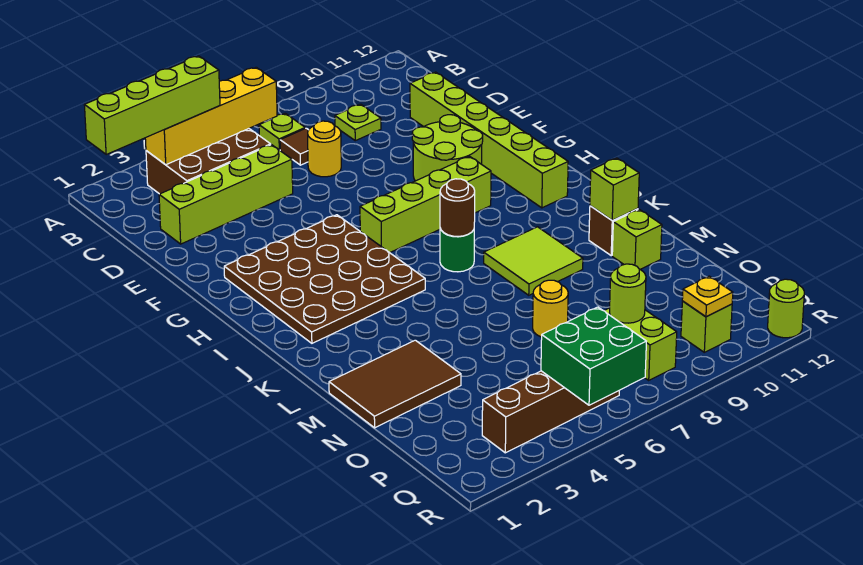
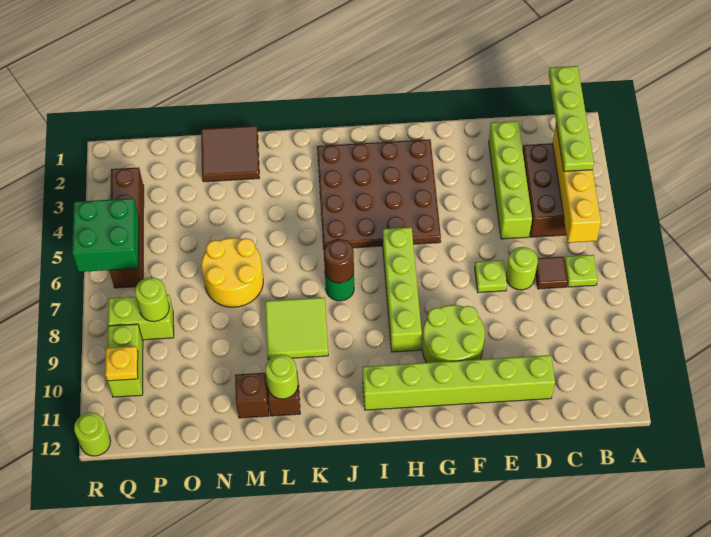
lime 1x4 brick [84,56,220,154] -> lime 1x4 plate [549,66,594,171]
lime 1x1 plate [335,104,381,141] -> lime 1x1 plate moved to [475,260,507,293]
yellow 1x1 round brick [308,121,341,177] -> lime 1x1 round brick [506,247,538,290]
lime 1x1 brick [590,158,639,220] -> lime 1x1 round brick [265,354,298,399]
brown 2x3 tile [329,340,461,428] -> brown 2x2 tile [201,126,259,182]
lime 1x1 brick [612,209,662,269] -> brown 1x1 brick [235,373,269,418]
yellow 1x1 round brick [533,280,568,337] -> yellow 2x2 round brick [201,238,263,307]
lime 1x1 brick [681,301,732,352] -> lime 1x2 brick [107,324,143,397]

